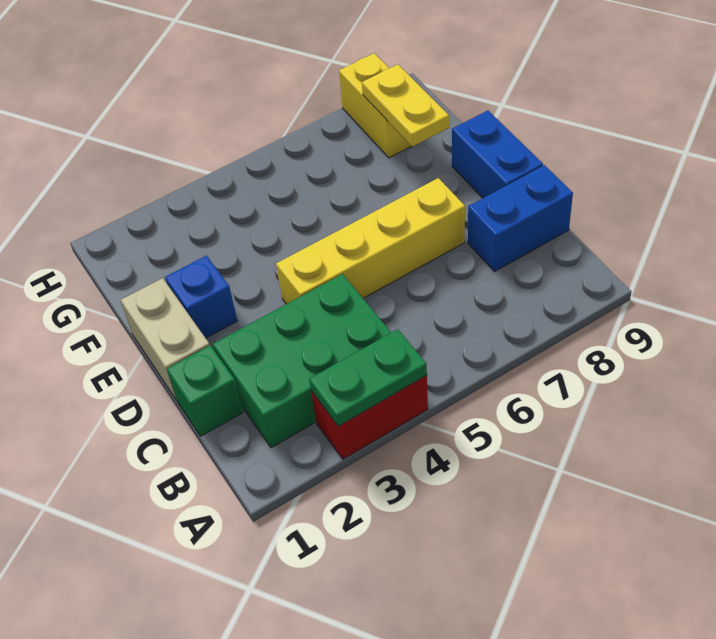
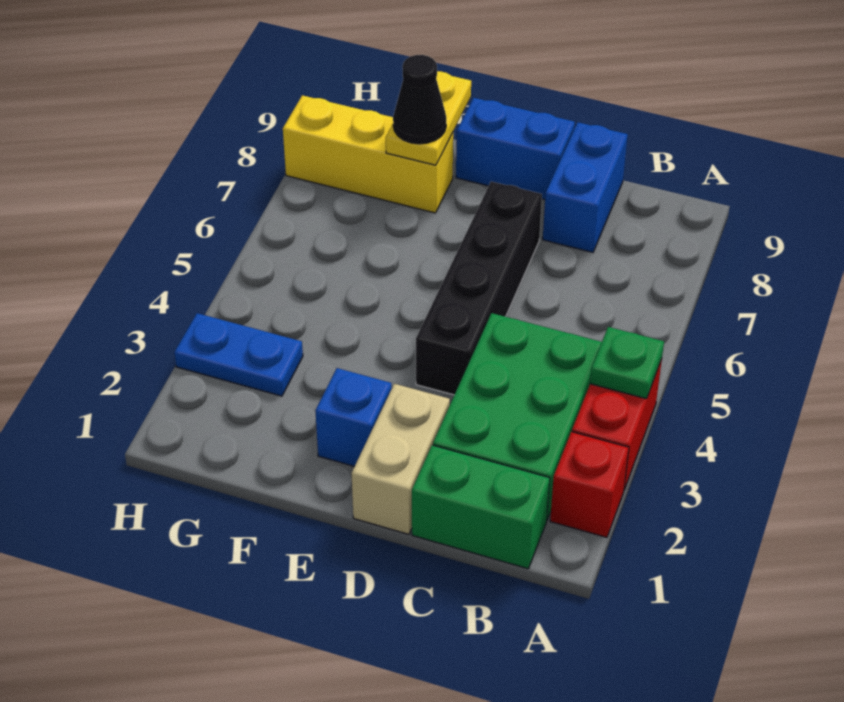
none -> red 1x1 brick [550,432,629,537]
green 1x2 plate [309,329,427,426] -> green 1x1 plate [590,327,664,399]
green 1x1 brick [167,345,243,436] -> green 1x2 brick [412,445,550,569]
tan 1x2 brick [121,278,210,400] -> tan 1x2 brick turned to [351,384,450,534]
yellow 1x4 brick [276,178,465,304] -> black 1x4 brick [416,182,542,395]
yellow 1x2 plate [362,64,449,147] -> yellow 1x2 plate turned to [386,71,471,165]
none -> black 1x1 cone [393,55,446,144]
none -> blue 1x2 plate [174,313,303,396]
yellow 1x2 brick [339,53,411,158] -> yellow 1x3 brick [283,95,453,213]

